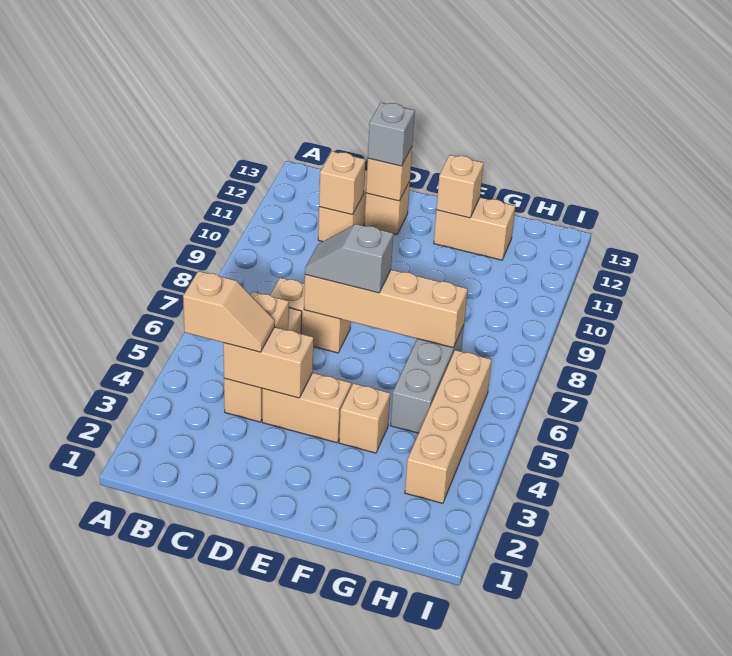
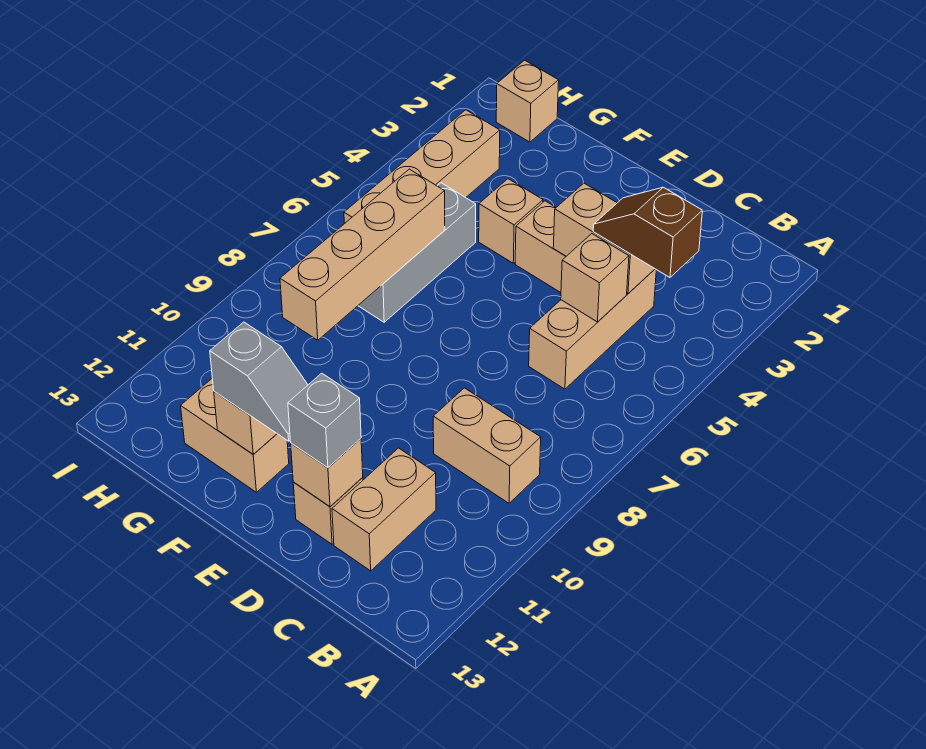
tan 1x2 slope [183,271,275,352] -> brown 1x2 slope [593,187,702,277]
tan 1x2 brick [270,278,350,353] -> tan 1x2 brick moved to [433,388,541,503]
tan 1x1 brick [319,151,365,215] -> tan 1x1 brick moved to [496,60,559,142]
tan 1x4 brick [304,270,468,348] -> tan 1x4 brick turned to [280,169,445,340]
grey 1x2 slope [305,224,393,293] -> grey 1x2 slope moved to [210,322,308,441]

